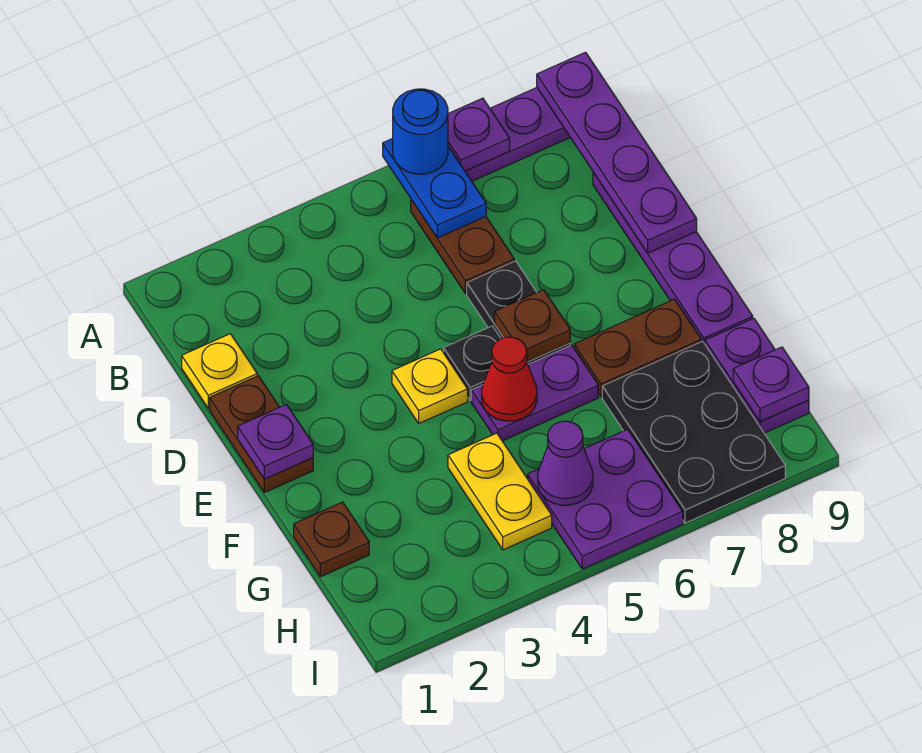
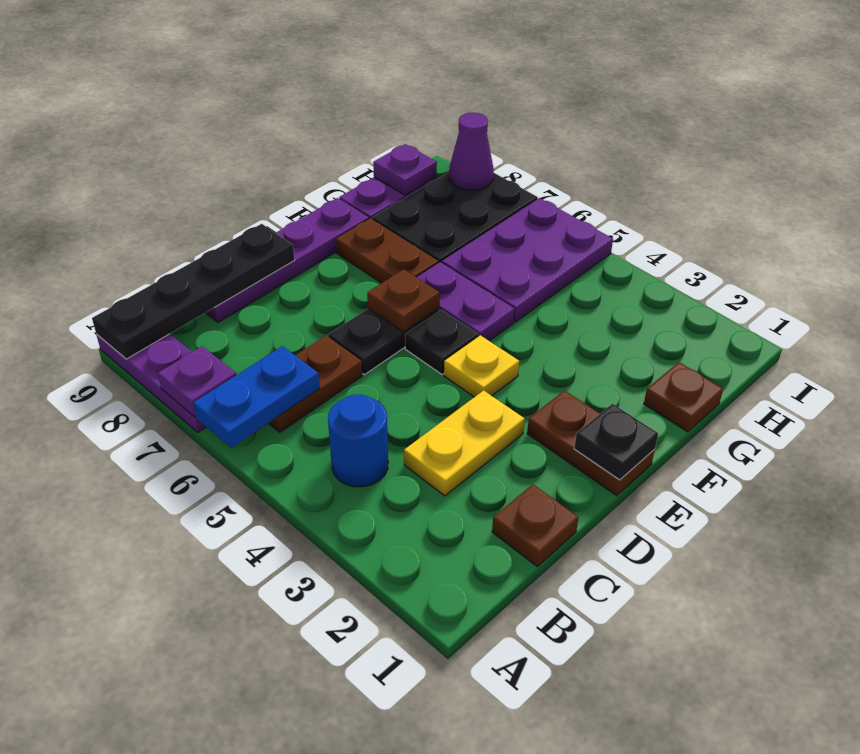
blue 1x1 round brick [393,89,448,174] -> blue 1x1 round brick moved to [328,394,388,487]
purple 1x4 plate [537,52,697,253] -> black 1x4 plate [92,224,295,359]
yellow 1x1 plate [182,334,257,408] -> brown 1x1 plate [492,484,579,566]
brown 1x2 plate [210,376,313,493] -> brown 1x2 plate turned to [527,390,655,495]
purple 1x1 plate [238,404,313,479] -> black 1x1 plate [574,404,658,480]
red 1x1 cone [482,337,537,421] -> none
yellow 1x2 plate [448,433,552,550] -> yellow 1x2 plate moved to [404,390,525,496]
purple 2x2 plate [528,429,683,569] -> purple 2x3 plate [442,198,613,322]
purple 1x1 cone [538,421,593,505] -> purple 1x1 cone moved to [449,113,494,190]

